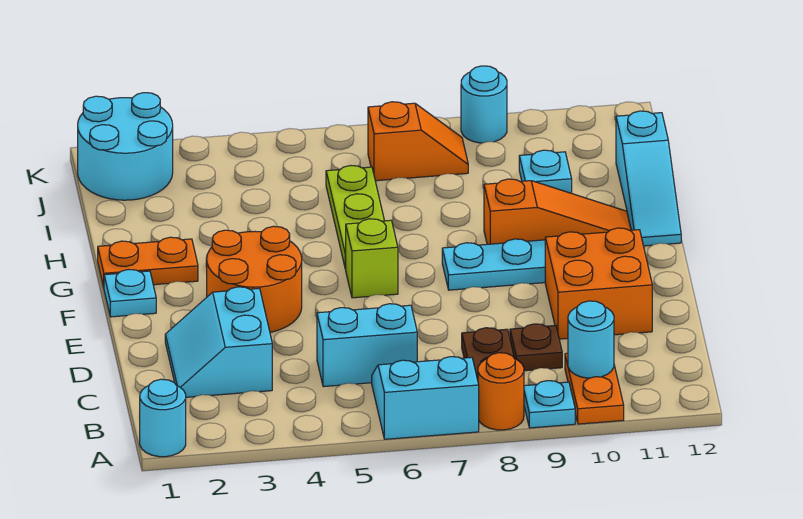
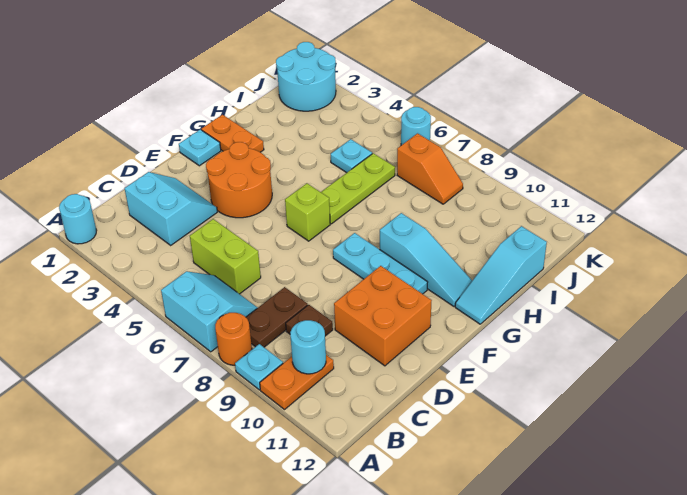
cyan 2x2 slope [165,287,272,397] -> cyan 2x2 slope turned to [125,172,217,245]
cyan 1x2 brick [317,304,417,387] -> lime 1x2 brick [190,219,261,294]
orange 1x3 slope [484,179,631,244] -> cyan 1x3 slope [380,213,472,306]
cyan 1x1 plate [519,150,572,193] -> cyan 1x1 plate moved to [331,139,372,173]
cyan 1x1 round brick [461,66,507,143] -> cyan 1x1 round brick moved to [401,107,431,145]

